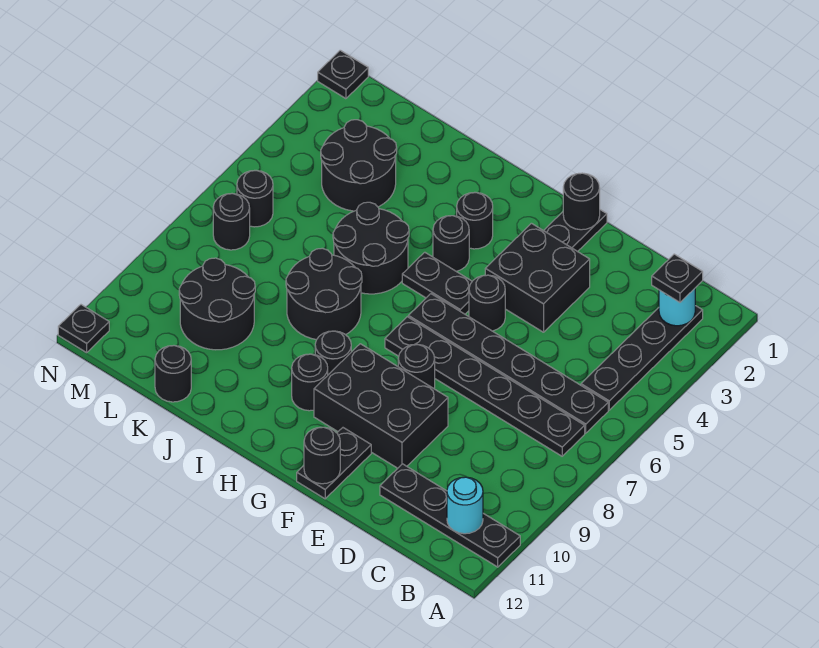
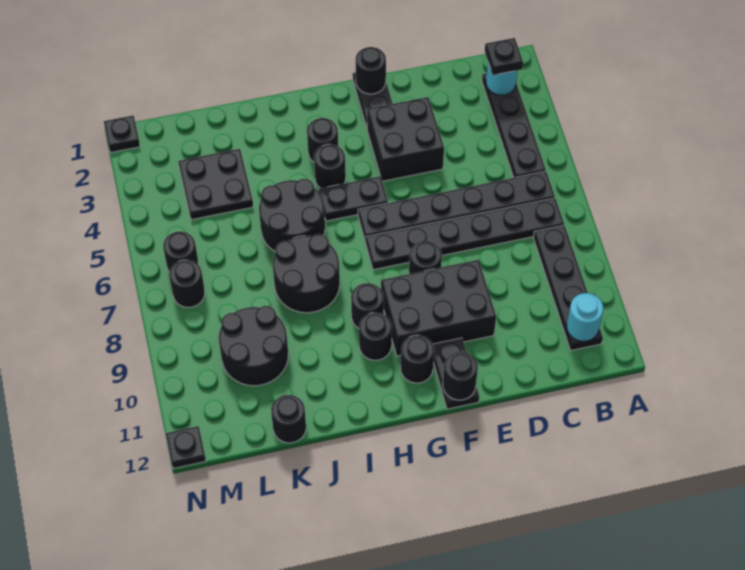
black 1x4 plate [380,464,520,567] -> black 1x4 plate turned to [533,225,603,350]
black 1x1 round brick [469,275,505,331] -> black 1x1 round brick moved to [400,335,434,383]
black 2x2 round brick [321,120,397,211] -> black 2x2 plate [178,149,253,220]

